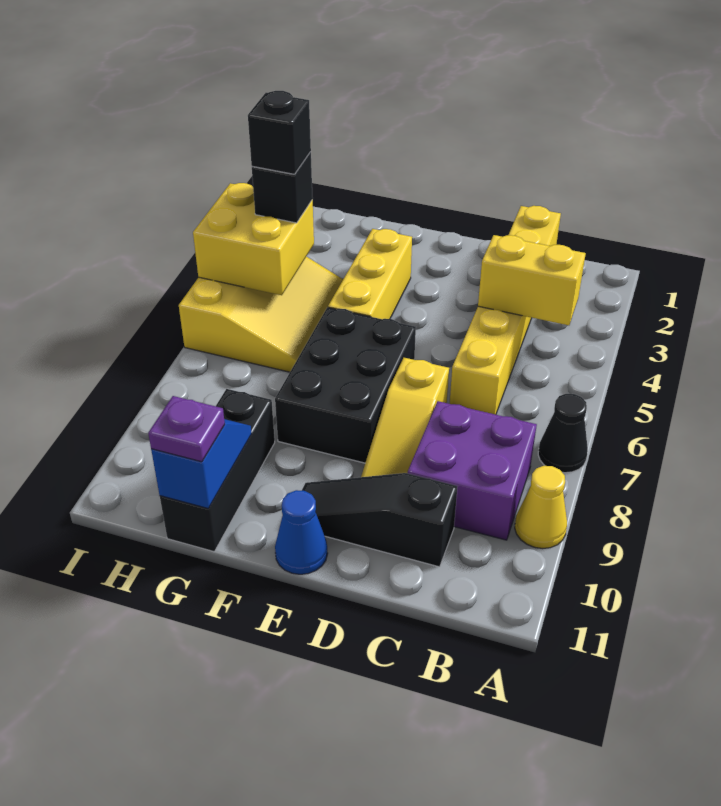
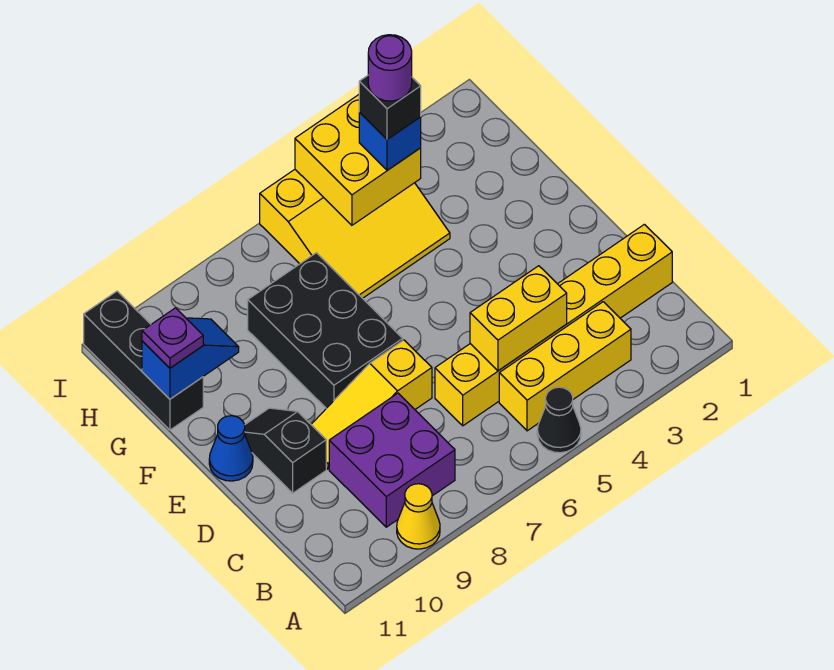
black 1x1 cone [538,394,588,473] -> black 1x1 cone moved to [537,387,581,453]
yellow 1x2 brick [478,235,586,325] -> yellow 1x2 brick turned to [470,266,567,371]
black 1x3 slope [302,473,457,567] -> black 1x2 slope [245,408,326,493]
black 2x3 brick [275,307,416,463] -> black 2x3 brick turned to [248,253,403,408]
yellow 1x3 brick [328,229,412,319] -> yellow 1x3 brick moved to [499,302,631,431]
black 1x3 brick [160,389,275,552] -> black 1x3 brick turned to [84,291,203,430]
black 1x1 brick [252,152,313,223] -> blue 1x1 brick [359,112,421,170]
none -> purple 1x1 round brick [368,35,412,101]

